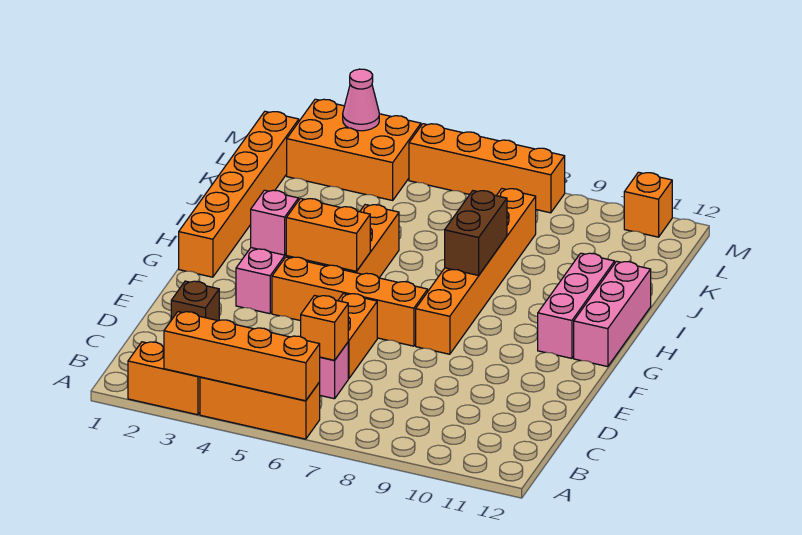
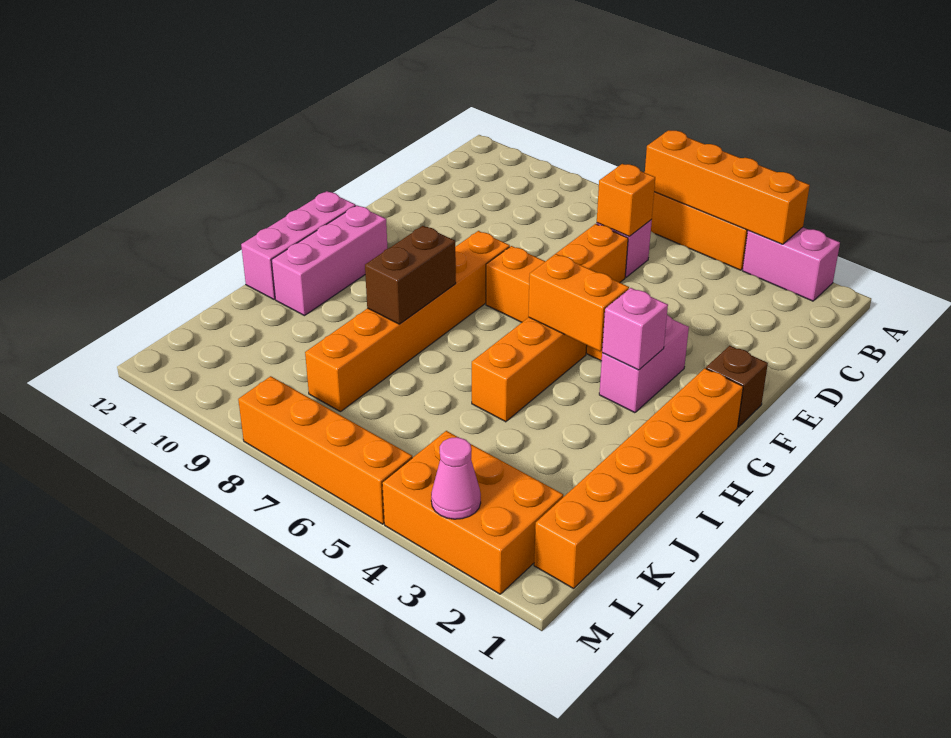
orange 1x2 brick [128,342,200,415] -> pink 1x2 brick [743,227,840,301]
brown 1x1 brick [171,281,219,321] -> brown 1x1 brick moved to [706,346,768,427]
orange 1x1 brick [624,172,672,237] -> none

